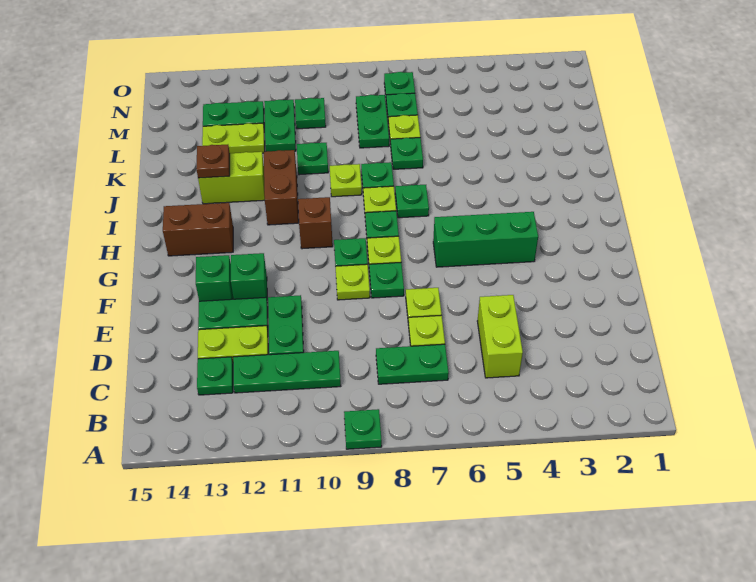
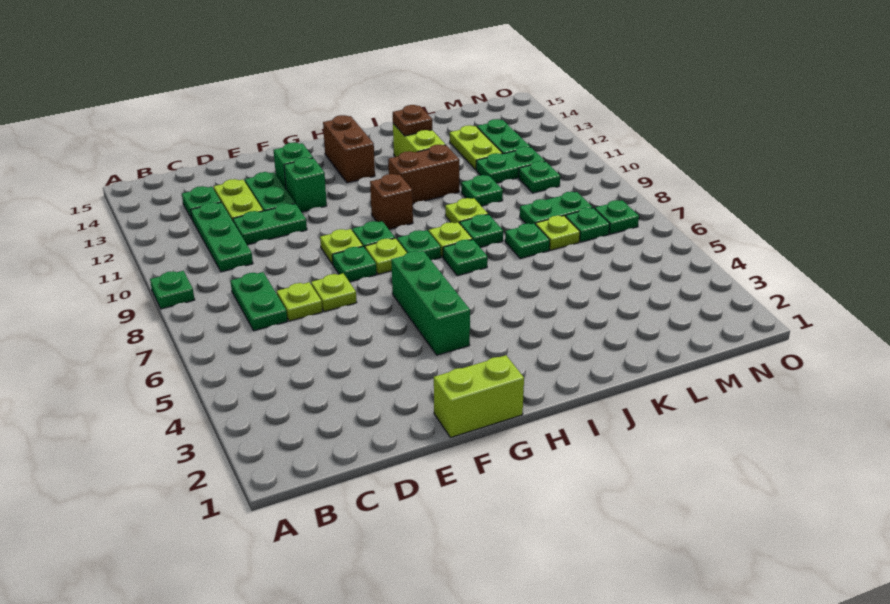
lime 1x2 brick [477,295,523,378] -> lime 1x2 brick moved to [434,355,524,438]

